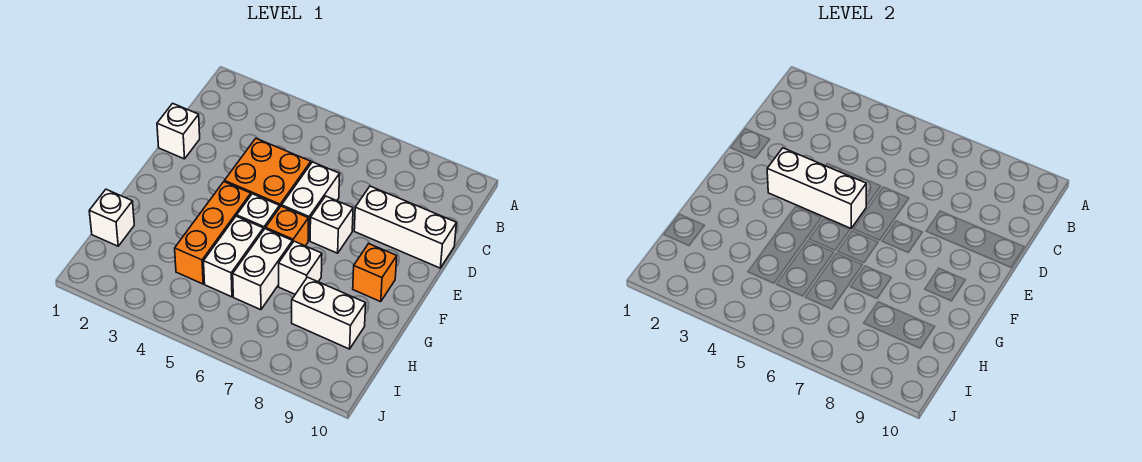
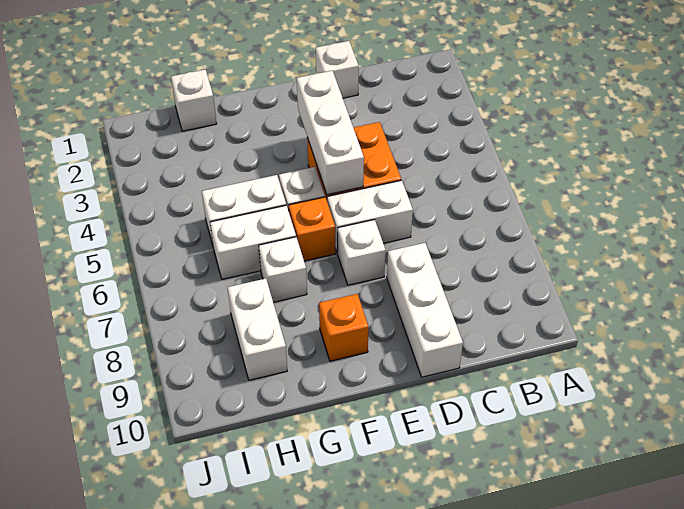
orange 1x3 brick [175,182,251,284] -> none

